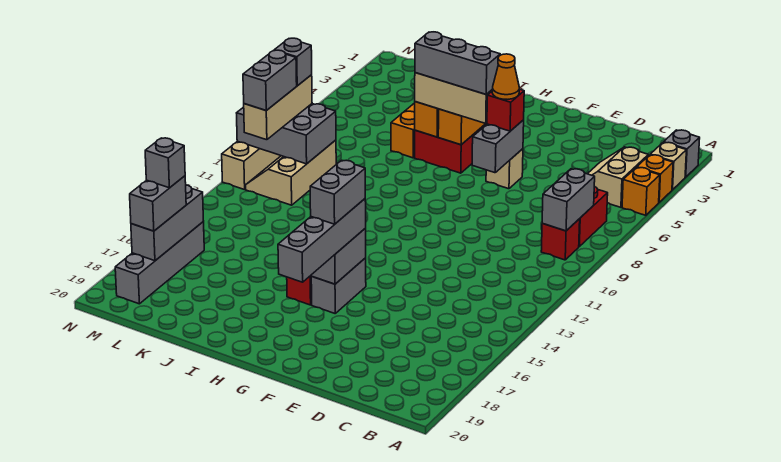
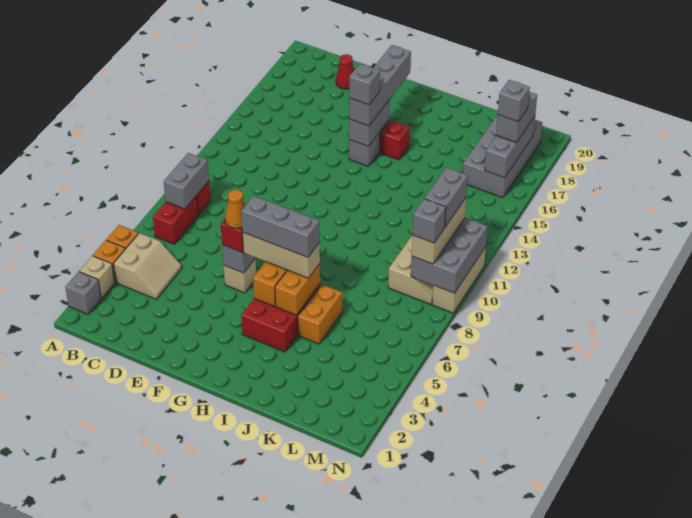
none -> red 1x1 cone [336,54,354,89]
grey 1x2 brick [310,160,365,224] -> grey 1x1 brick [349,64,380,105]
grey 2x3 brick [237,104,336,164] -> grey 2x3 brick turned to [411,218,487,293]
grey 1x4 brick [115,222,204,304] -> grey 2x4 brick [463,115,542,197]

